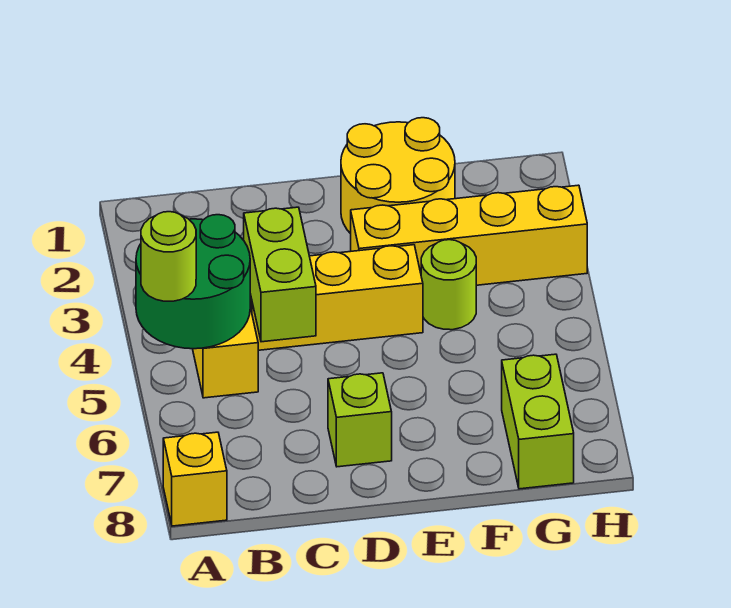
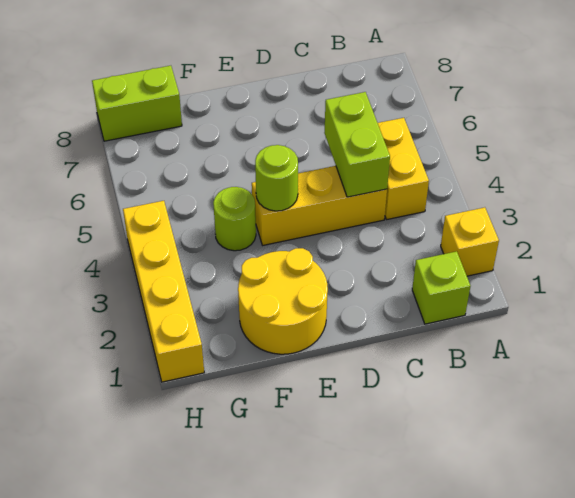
green 2x2 round brick [136,215,250,349] -> none
lime 1x1 round brick [141,212,196,301] -> lime 1x1 round brick moved to [255,145,298,211]
yellow 1x1 brick [163,432,227,526] -> yellow 1x1 brick moved to [441,207,499,276]
lime 1x1 brick [328,373,392,467] -> lime 1x1 brick moved to [412,251,470,324]
yellow 1x4 brick [351,185,587,285] -> yellow 1x4 brick turned to [123,201,204,382]
lime 1x2 brick [502,354,574,489] -> lime 1x2 brick turned to [92,66,182,141]

